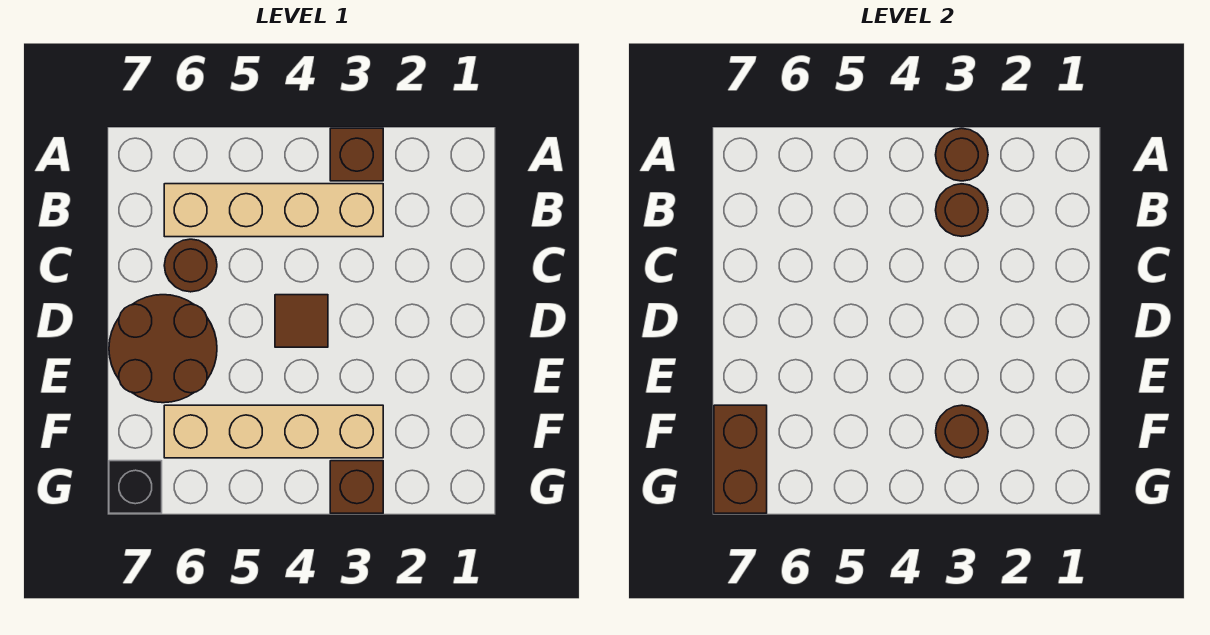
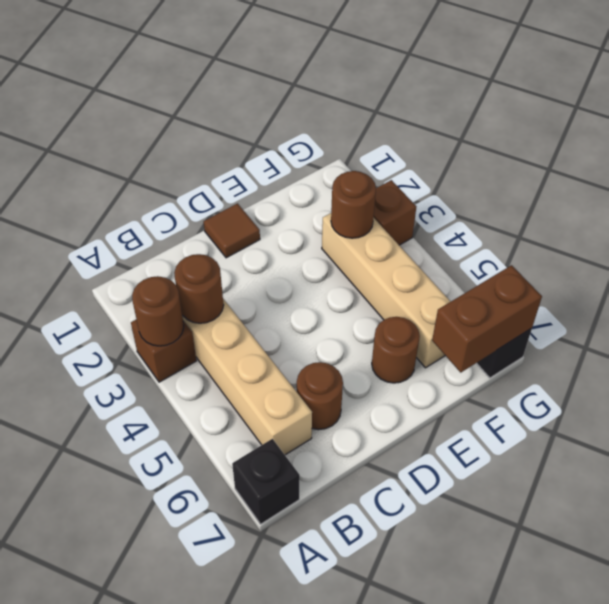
none -> black 1x1 brick [232,439,300,524]
brown 1x1 tile [275,295,328,347] -> brown 1x1 tile moved to [204,203,260,258]
brown 2x2 round brick [109,295,217,403] -> brown 1x1 round brick [372,317,420,383]

